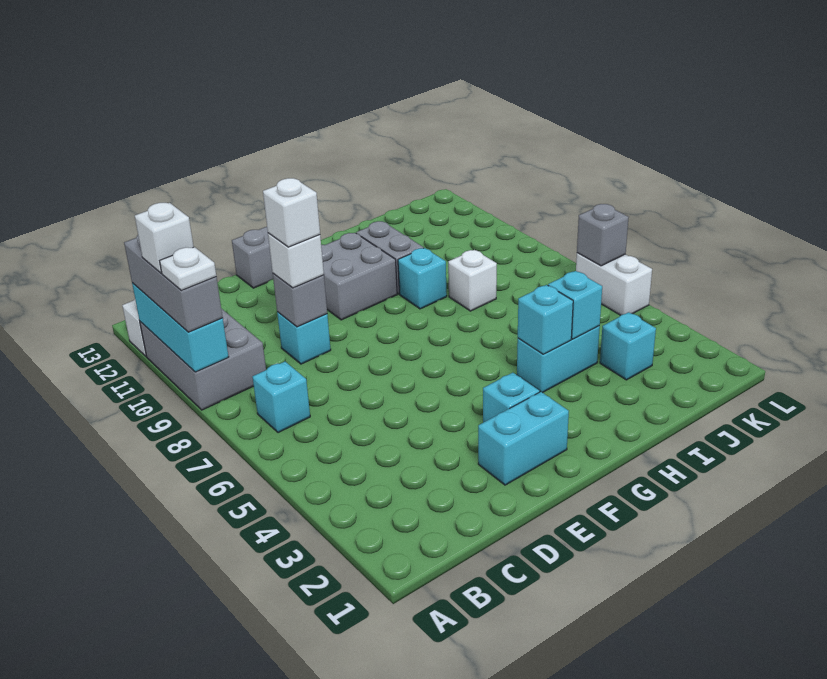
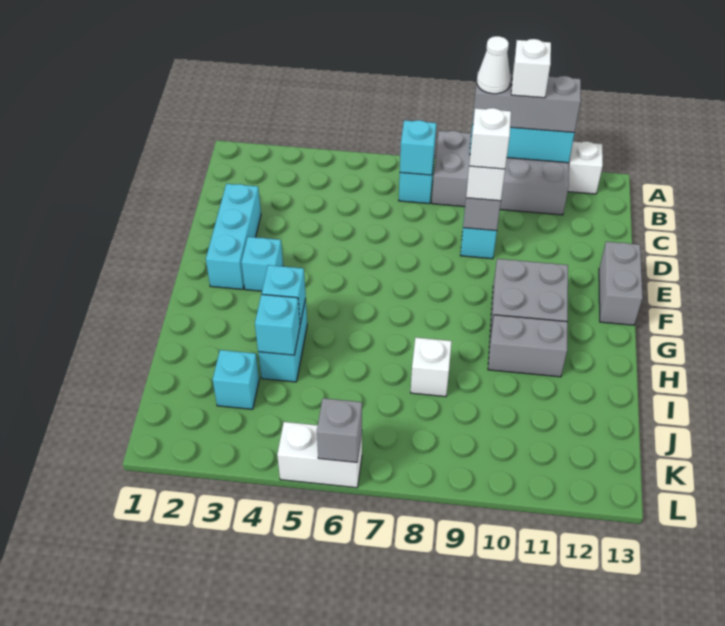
grey 2x3 brick [140,309,266,410] -> grey 2x4 brick [432,131,569,215]
white 1x1 plate [160,247,216,290] -> white 1x1 cone [477,36,511,94]
cyan 1x2 brick [478,392,569,485] -> cyan 1x3 brick [206,184,261,289]
cyan 1x1 brick [398,248,447,309] -> cyan 1x1 brick moved to [400,120,436,175]

